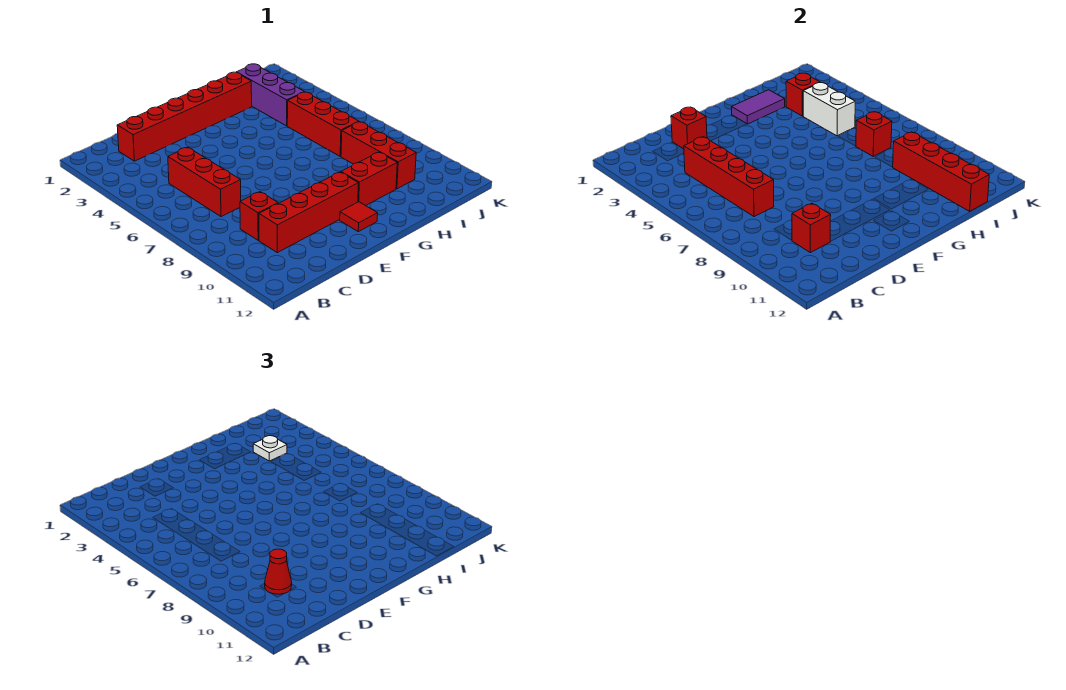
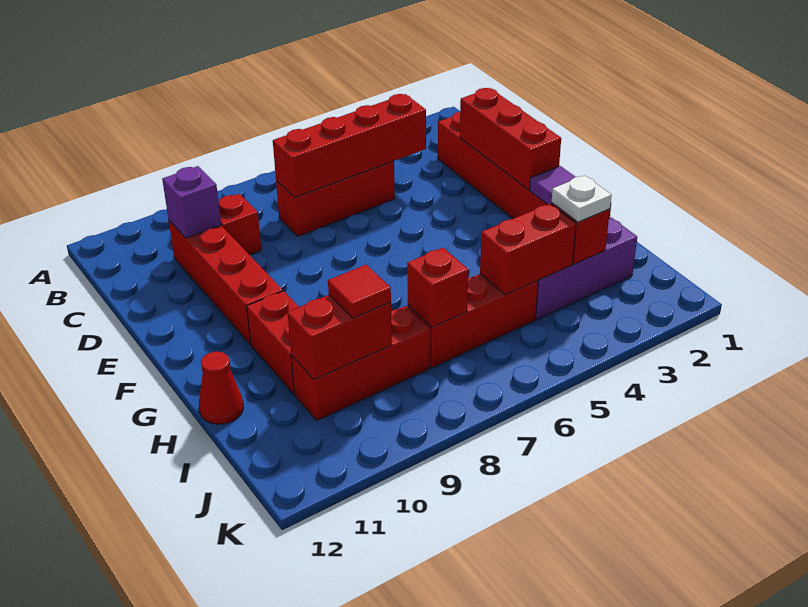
red 1x1 brick [792,203,831,253] -> purple 1x1 brick [162,166,221,238]
red 1x1 cone [265,549,292,594] -> red 1x1 cone moved to [199,352,243,424]
red 1x1 brick [671,107,707,149] -> red 1x3 brick [460,88,561,190]
red 1x1 tile [340,202,378,232] -> red 1x1 tile moved to [328,265,391,318]
white 1x2 brick [803,83,855,136] -> red 1x2 brick [480,204,576,295]
red 1x4 brick [893,132,989,211] -> red 1x2 brick [288,295,392,379]

